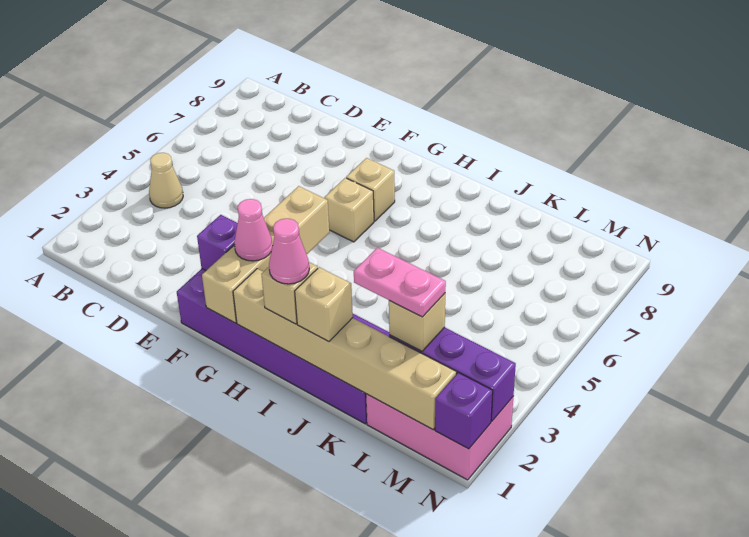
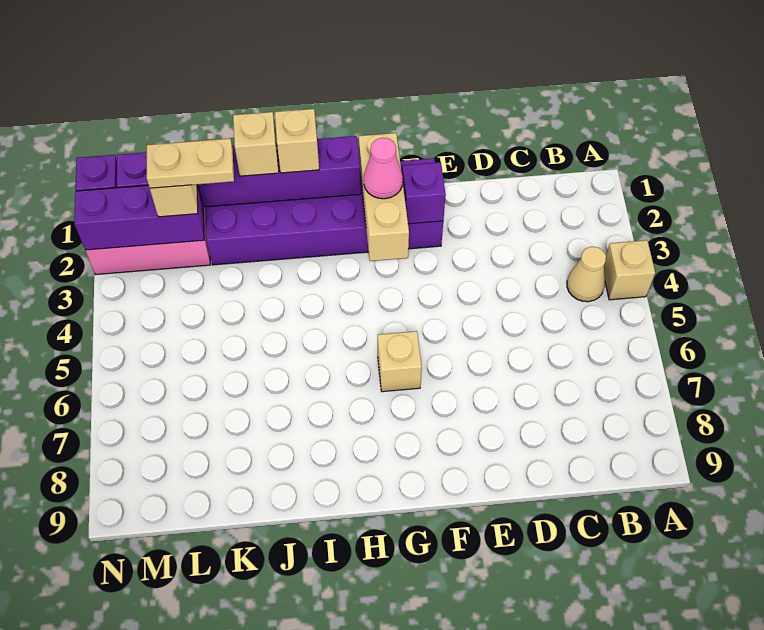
tan 1x4 brick [202,186,329,323] -> tan 1x3 brick [359,133,409,261]
tan 1x1 brick [346,158,395,221] -> tan 1x1 brick moved to [604,240,655,300]
tan 1x6 brick [233,269,457,430] -> purple 1x6 brick [117,136,361,207]
pink 1x1 cone [269,218,309,284] -> none
pink 1x2 plate [354,248,446,317] -> tan 1x2 plate [147,139,234,188]

